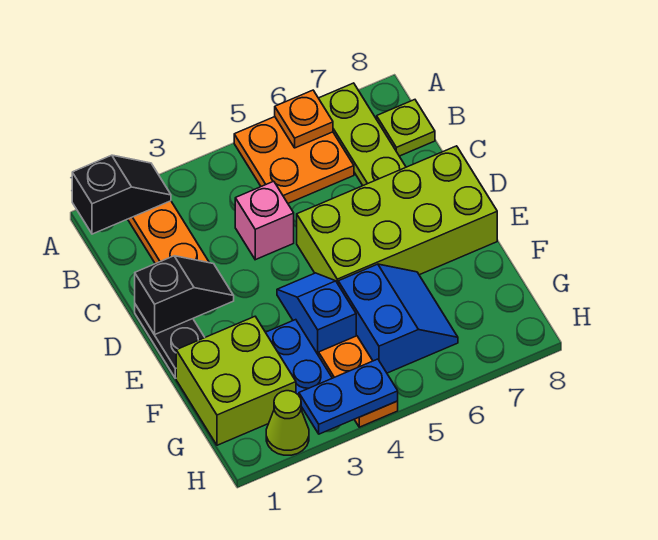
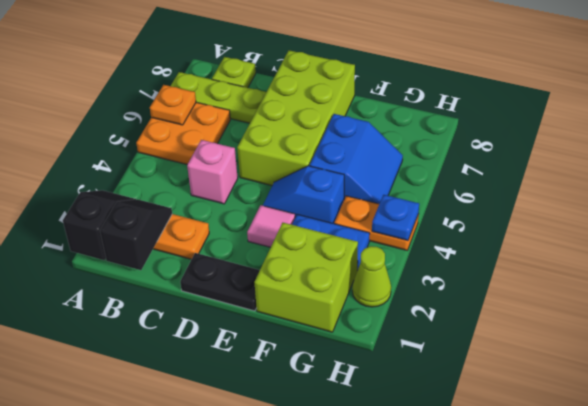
black 1x2 slope [135,256,234,335] -> black 1x2 slope moved to [100,199,172,270]
none -> pink 1x1 tile [247,205,295,247]
blue 2x2 slope [338,264,458,373] -> blue 2x2 slope turned to [310,114,403,204]
blue 1x2 plate [299,359,398,434] -> blue 1x1 plate [372,195,419,241]

